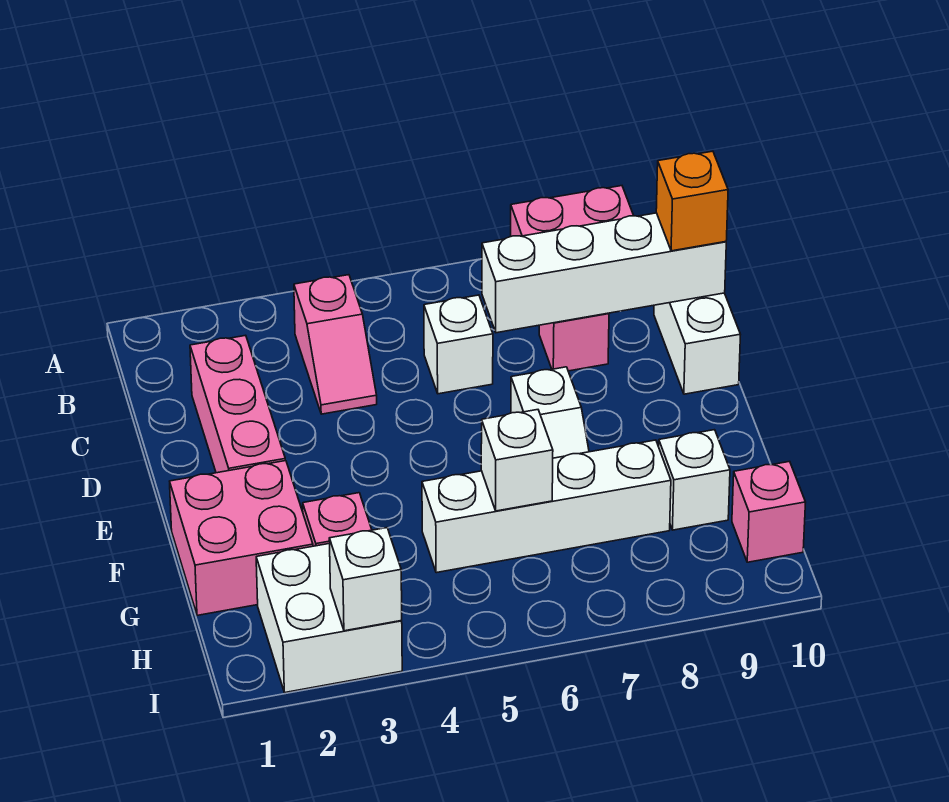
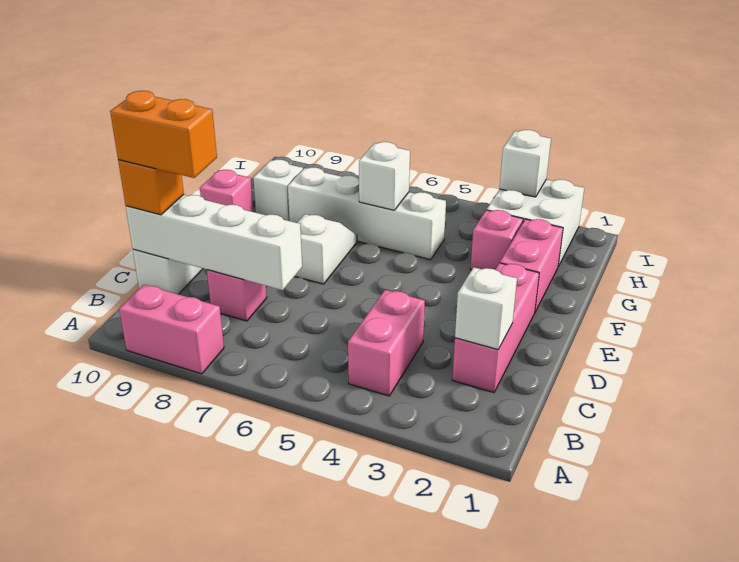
pink 1x2 slope [294,275,377,414] -> pink 1x2 brick [348,290,425,396]
white 1x1 brick [424,295,493,394] -> white 1x1 brick moved to [455,267,517,349]
none -> orange 1x2 brick [110,91,217,178]
pink 2x2 brick [170,461,313,615] -> pink 1x2 brick [500,219,563,312]
pink 1x1 brick [732,461,806,562] -> pink 1x1 brick moved to [200,170,253,212]

